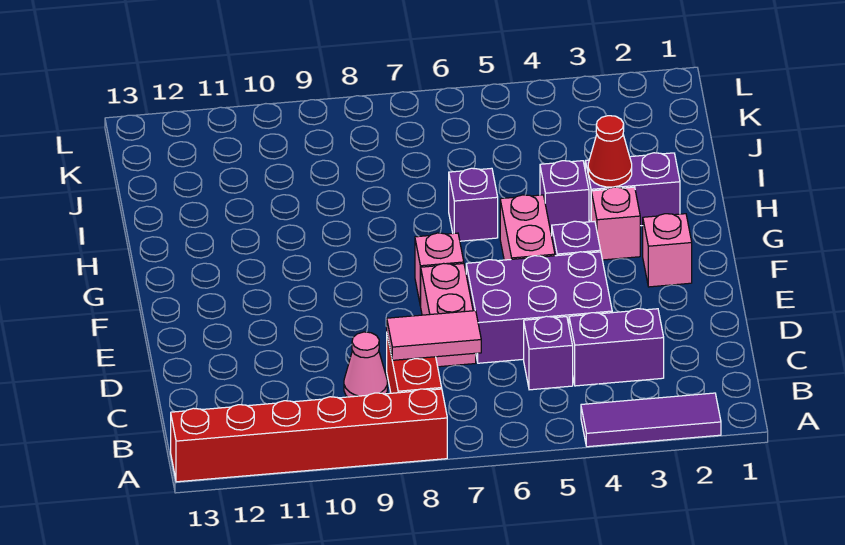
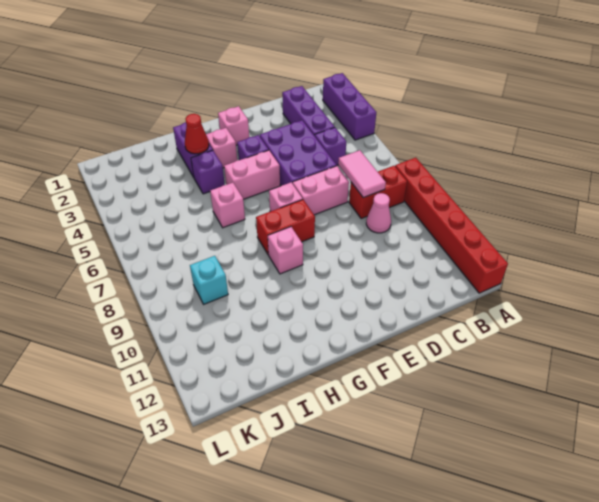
purple 1x3 tile [581,393,721,447] -> purple 1x3 brick [323,73,376,140]
purple 1x2 brick [569,309,664,386] -> purple 1x3 brick [282,86,335,136]
none -> red 1x2 brick [256,200,315,255]
none -> pink 1x1 brick [268,227,303,274]
purple 1x1 brick [449,168,498,241] -> pink 1x1 brick [210,183,245,228]
none -> cyan 1x1 brick [190,256,228,304]

